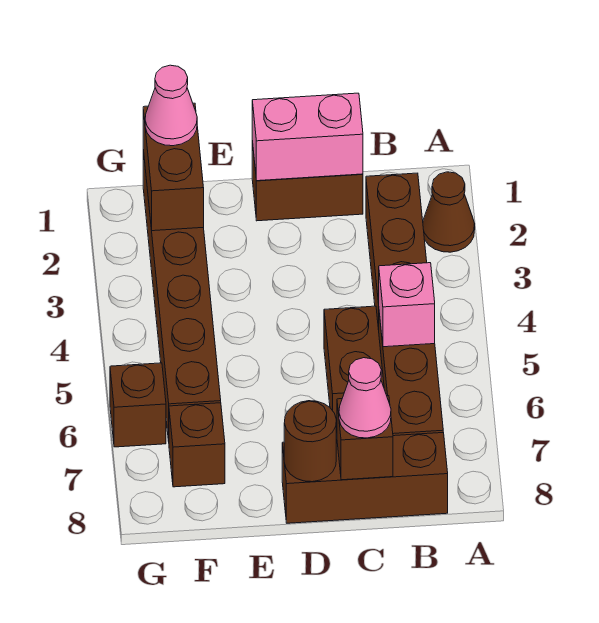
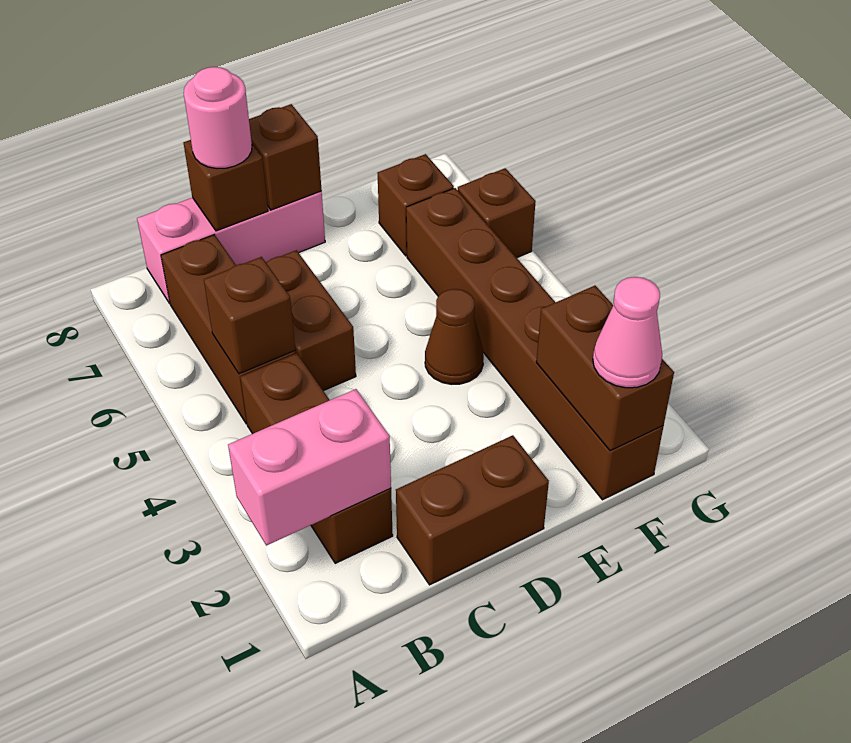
brown 1x1 cone [423,172,475,252] -> brown 1x1 cone moved to [425,289,484,384]
pink 1x1 brick [379,263,435,347] -> brown 1x1 brick [204,257,295,374]
brown 1x3 brick [282,433,448,523] -> pink 1x3 brick [137,191,325,303]
pink 1x2 brick [252,93,363,181] -> pink 1x2 brick moved to [228,389,391,545]
pink 1x1 cone [339,358,391,438] -> pink 1x1 round brick [184,67,252,168]
brown 1x1 round brick [284,401,336,482] -> brown 1x1 brick [249,104,322,210]

